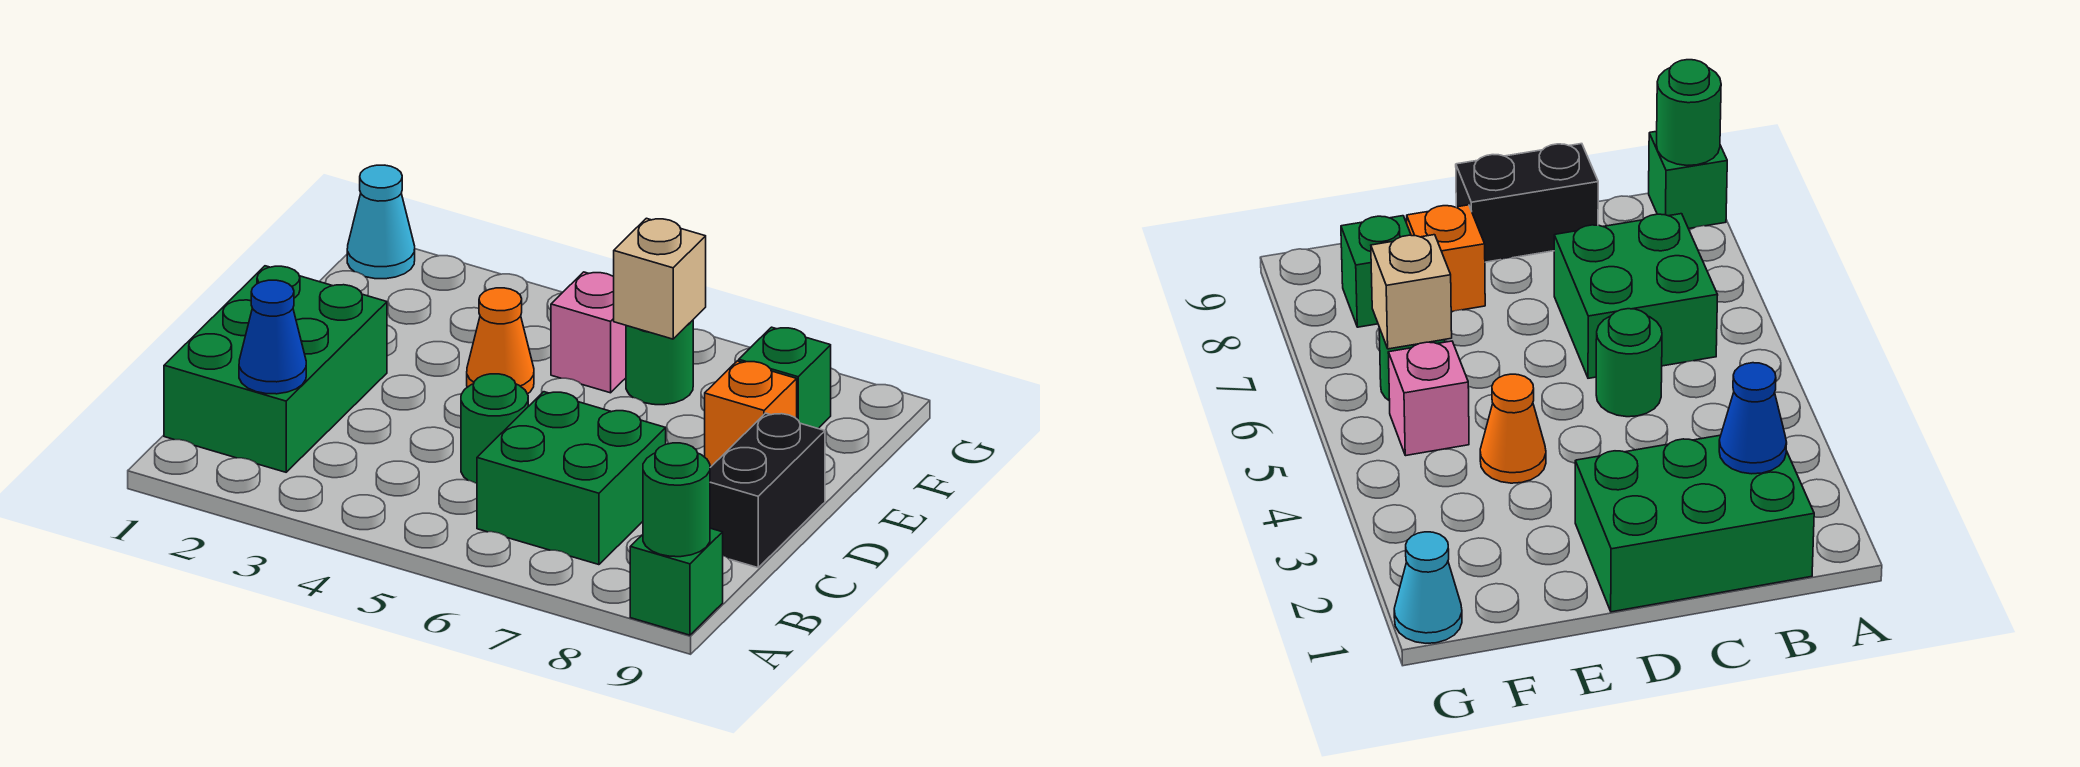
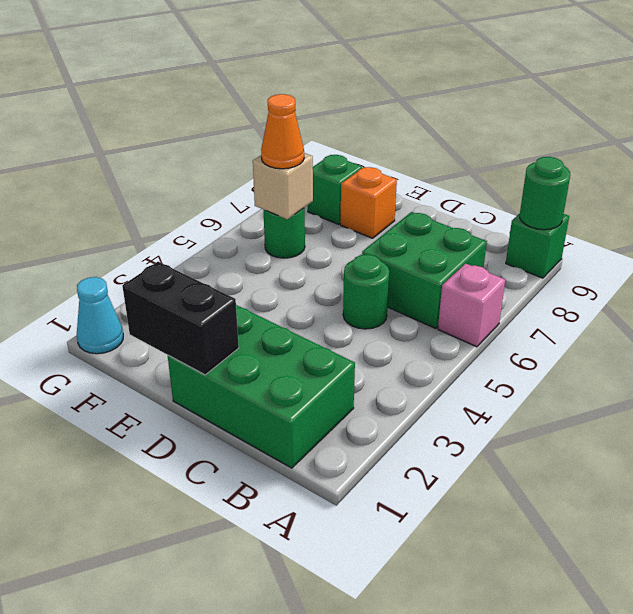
blue 1x1 cone [239,280,306,394] -> none
black 1x2 brick [710,413,825,568] -> black 1x2 brick moved to [122,262,239,375]
orange 1x1 cone [467,288,534,394] -> orange 1x1 cone moved to [261,94,304,169]
pink 1x1 brick [551,272,626,393] -> pink 1x1 brick moved to [438,263,505,347]

